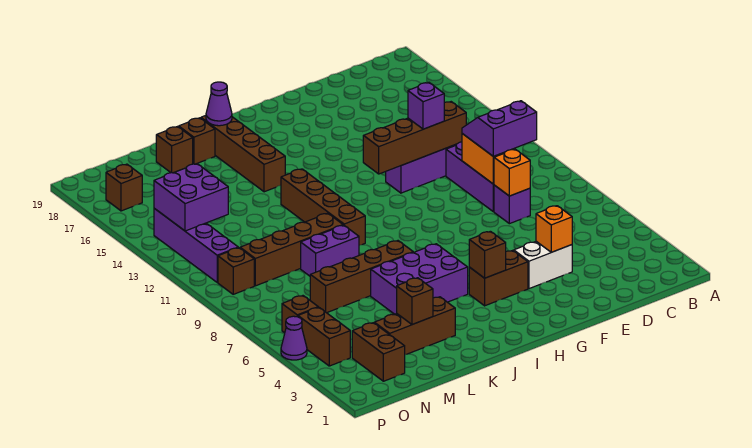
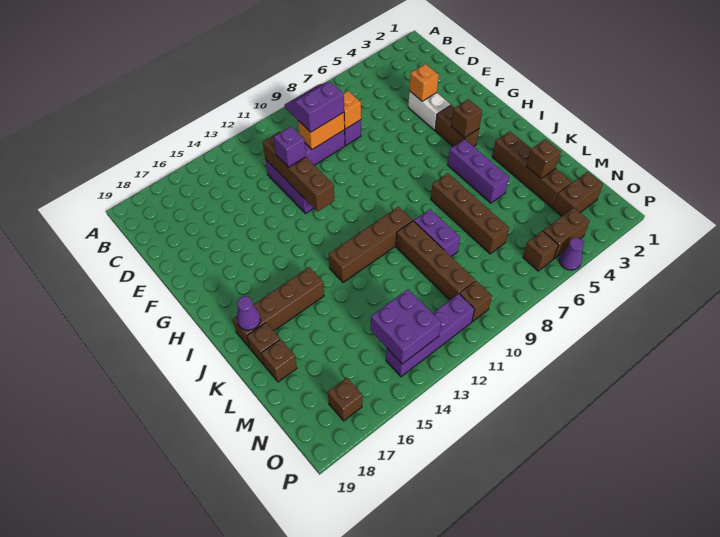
purple 2x2 slope [462,101,537,156] -> purple 2x2 slope turned to [285,82,344,132]
purple 2x3 brick [371,244,468,314] -> purple 1x3 brick [448,139,509,203]
brown 1x3 brick [374,297,455,355] -> brown 1x4 brick [492,131,572,208]

